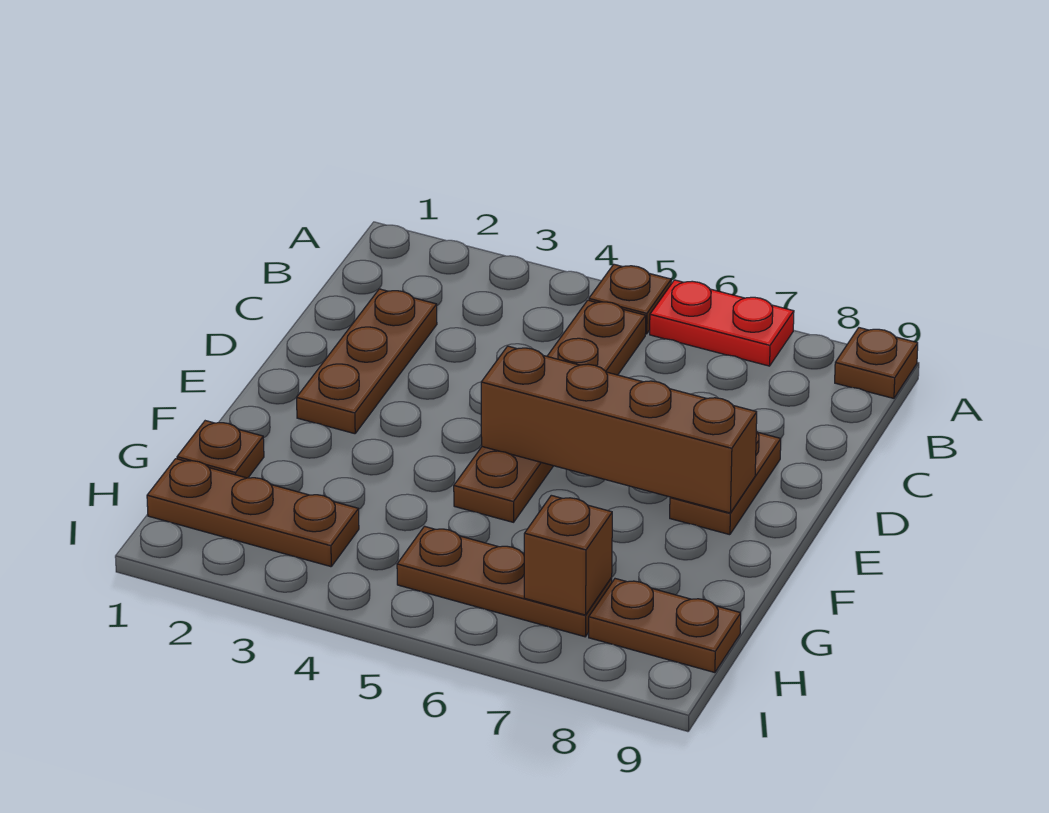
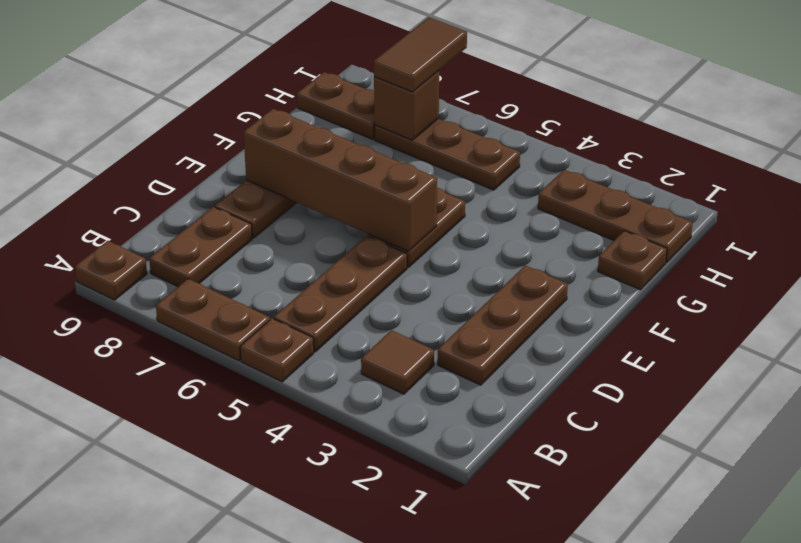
red 1x2 plate [650,280,794,366] -> brown 1x2 plate [156,279,270,361]
none -> brown 1x1 tile [361,330,434,394]
none -> brown 1x2 plate [149,207,252,287]
none -> brown 1x2 tile [374,17,467,92]

